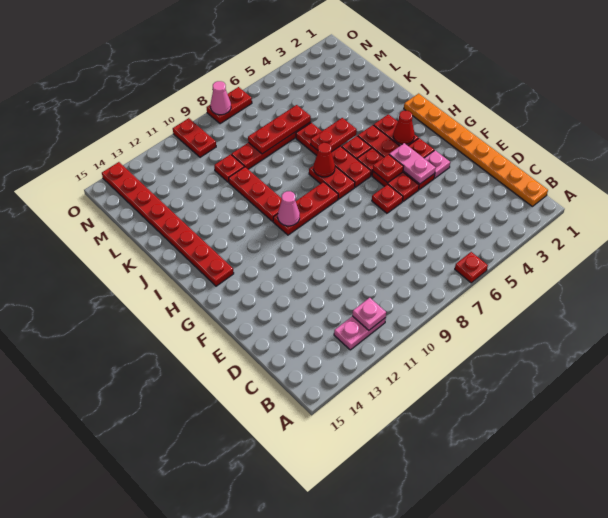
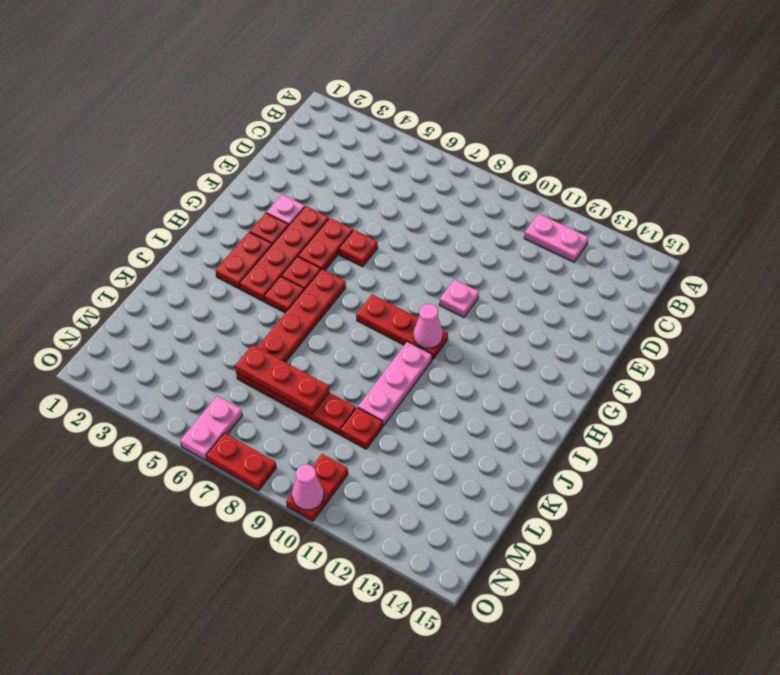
red 1x1 plate [455,252,488,283] -> none
orange 1x8 plate [404,94,548,206] -> none
pink 1x1 plate [352,298,386,330] -> pink 1x1 plate moved to [439,279,479,318]
pink 1x2 plate [389,143,436,184] -> pink 1x2 plate moved to [180,396,242,460]
red 1x1 plate [373,154,404,183] -> none
red 1x1 cone [393,110,414,144] -> none
red 1x2 plate [309,166,355,199] -> none
red 1x8 plate [102,162,234,286] -> none
red 1x1 cone [314,143,335,177] -> none
red 1x3 plate [229,167,282,221] -> pink 1x3 plate [358,342,432,426]
red 1x2 plate [311,118,357,152] -> none
pink 1x1 cone [210,81,231,115] -> pink 1x1 cone moved to [292,464,324,510]

